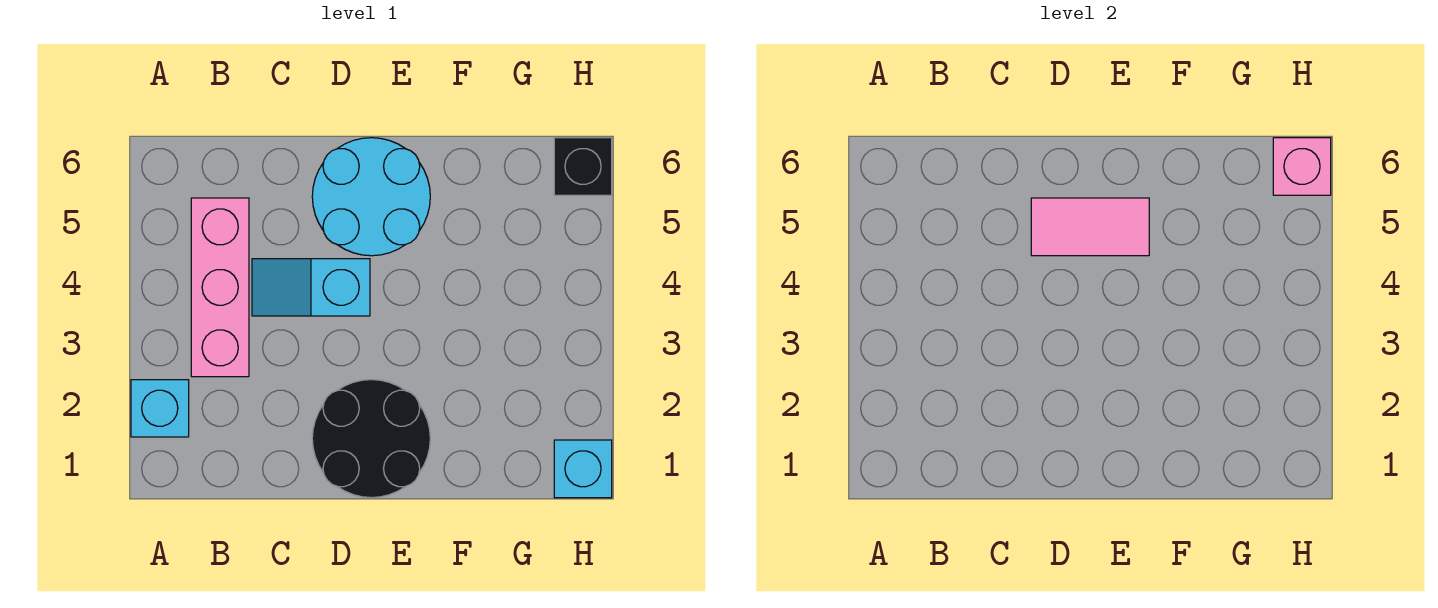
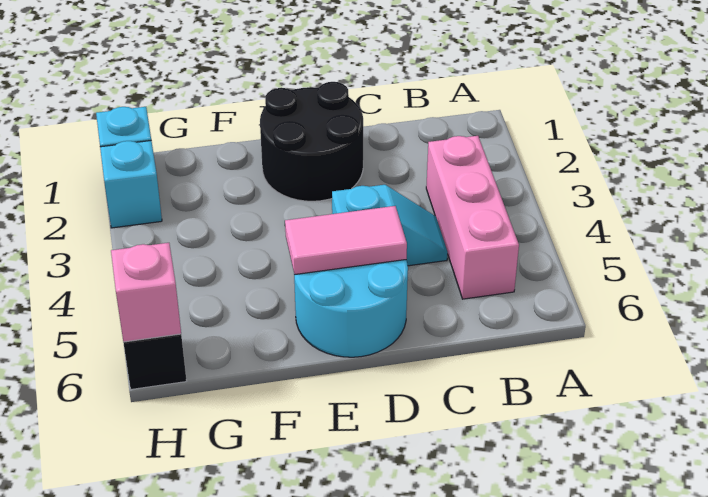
cyan 1x1 brick [131,380,189,437] -> cyan 1x1 brick moved to [100,141,162,228]

